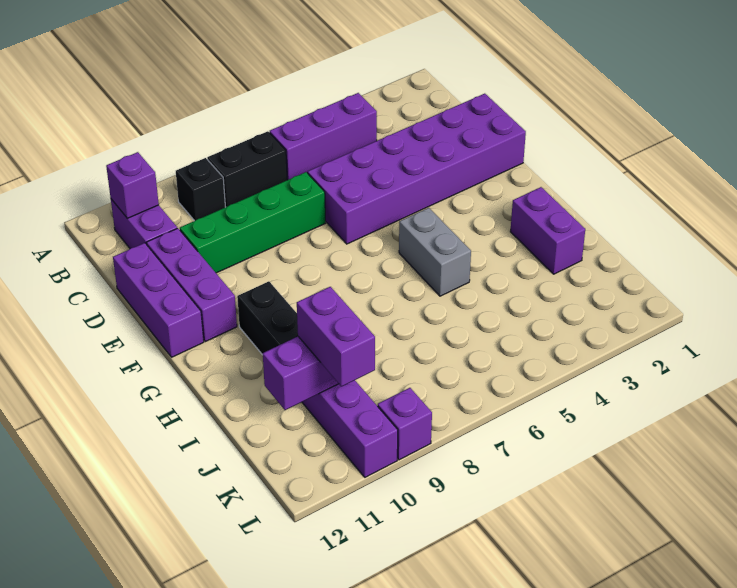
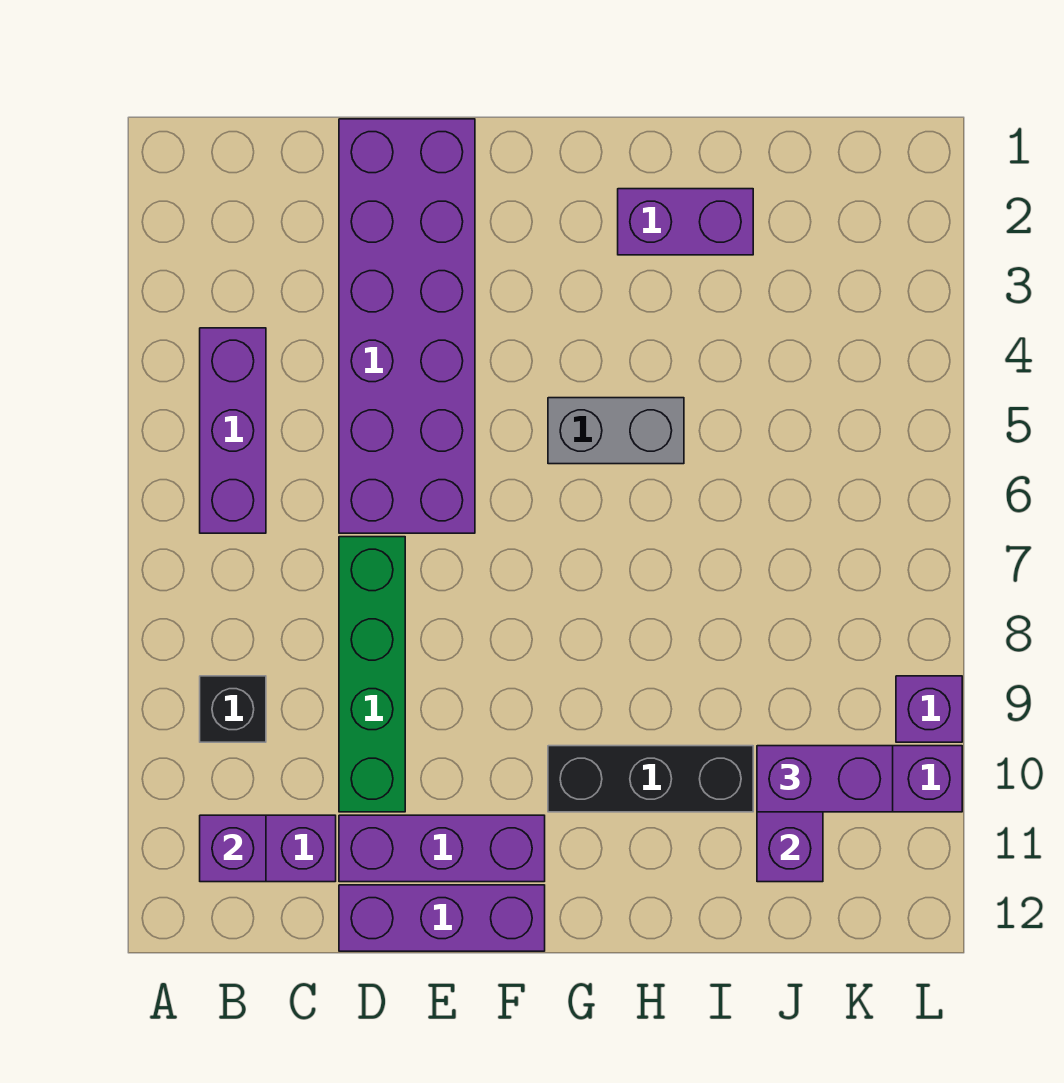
black 1x2 brick [207,131,287,207] -> none

